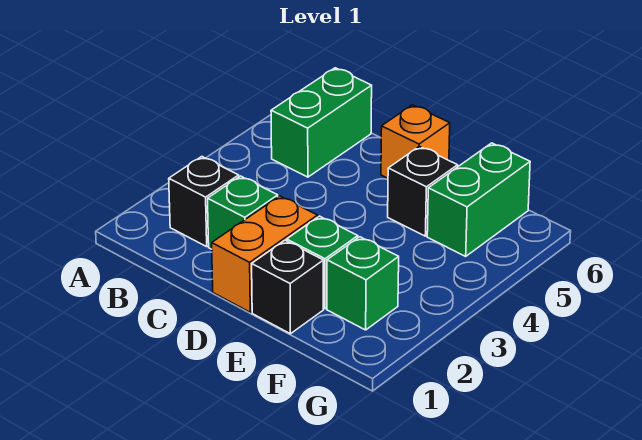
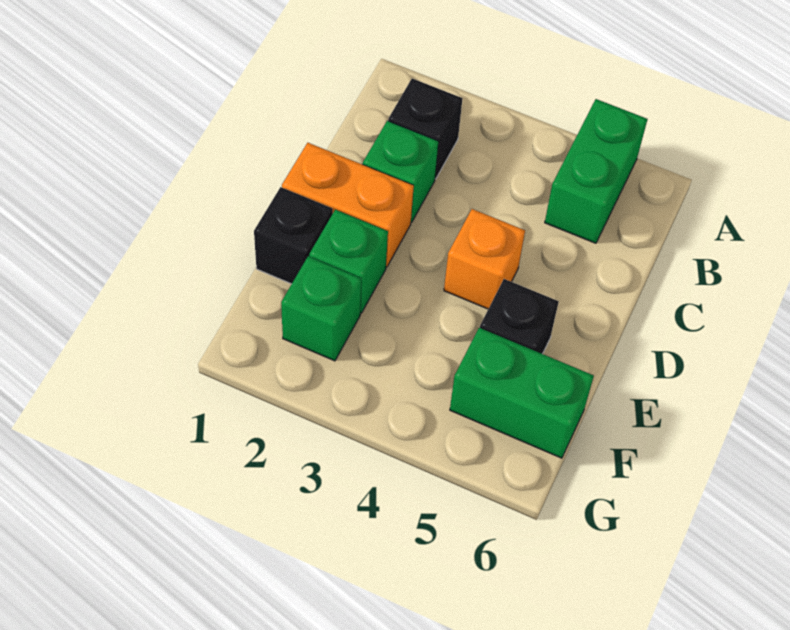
green 1x2 brick [271,68,372,177] -> green 1x2 brick turned to [545,99,647,243]
orange 1x1 brick [381,105,450,178] -> orange 1x1 brick moved to [444,209,525,309]

